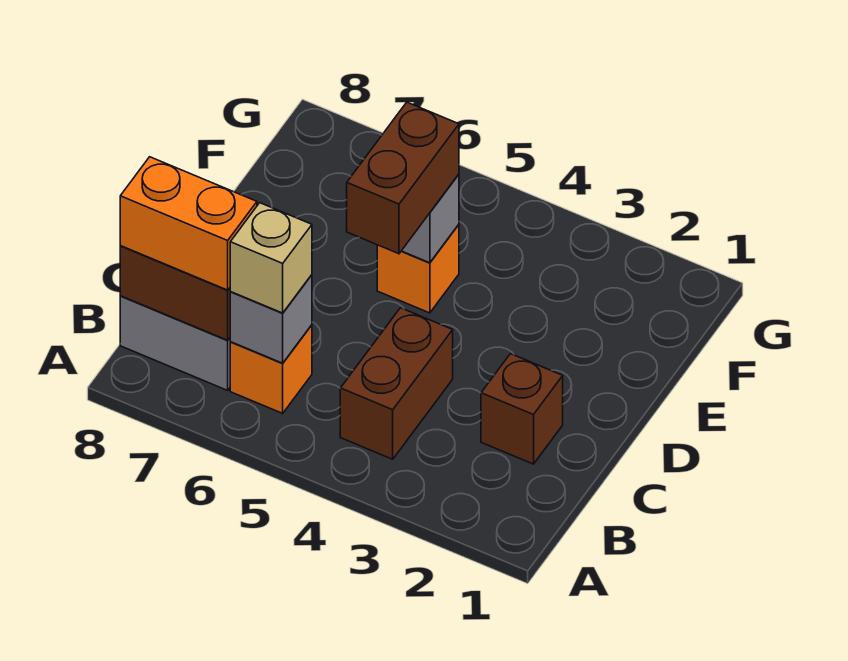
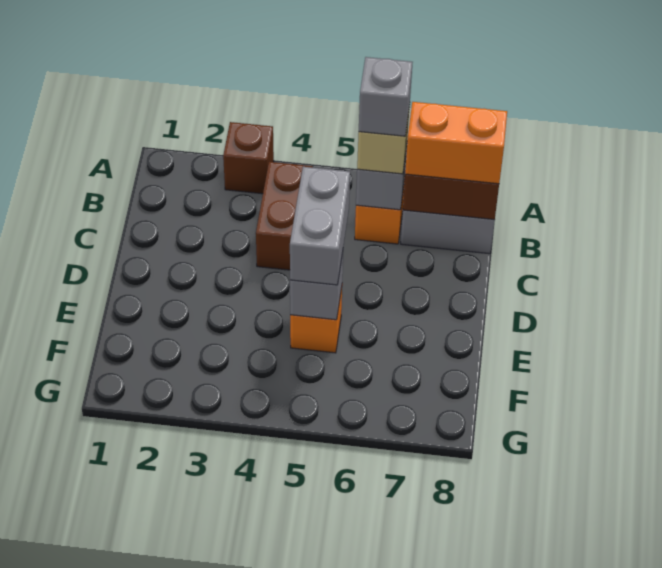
none -> grey 1x1 brick [359,57,413,136]
brown 1x1 brick [481,354,563,464] -> brown 1x1 brick moved to [223,122,274,194]
brown 1x2 brick [347,102,459,254] -> grey 1x2 brick [290,167,350,285]

